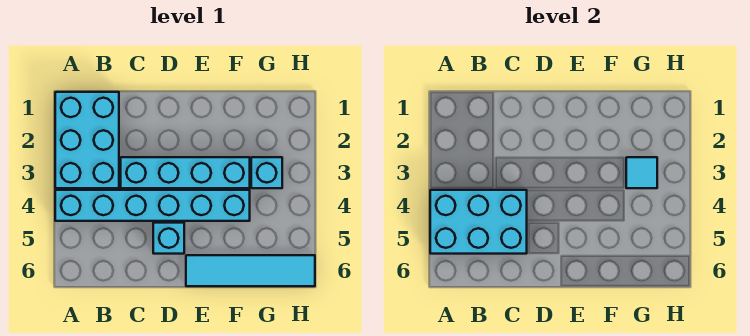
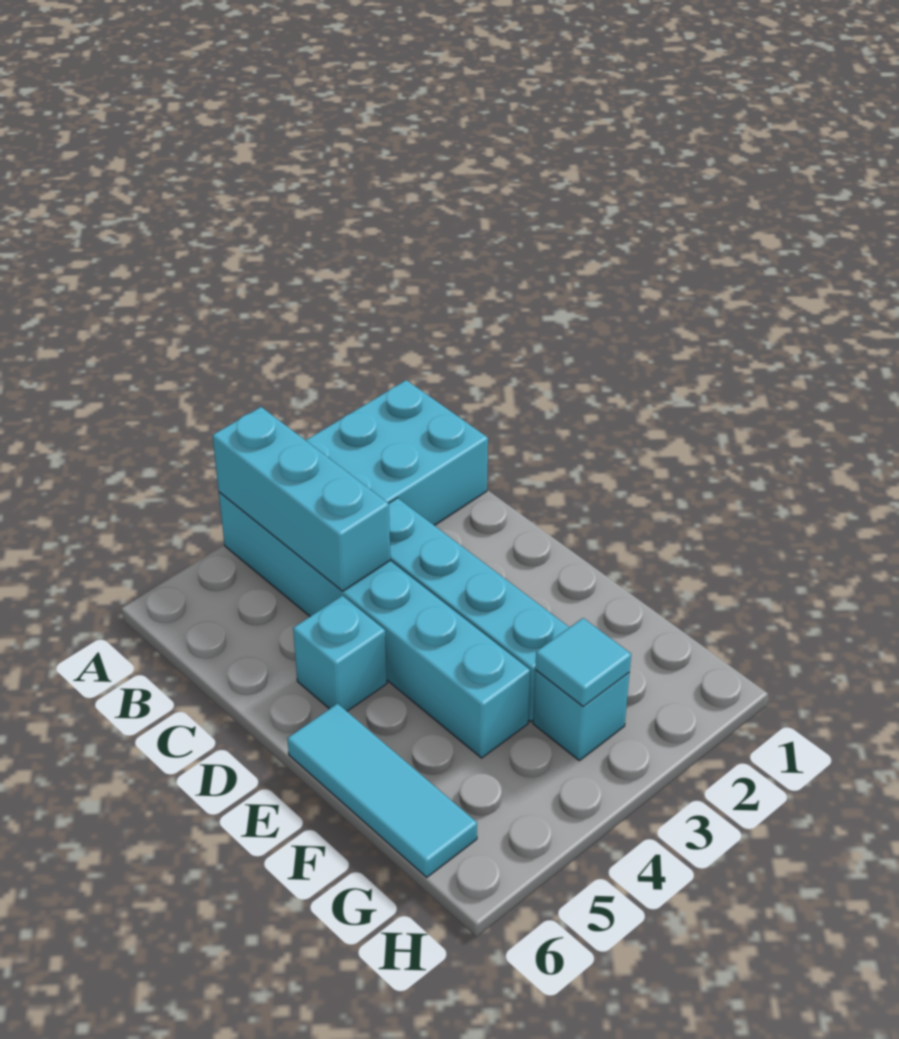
cyan 2x3 brick [430,190,527,254] -> cyan 1x3 brick [213,407,390,591]
cyan 1x4 tile [186,255,315,286] -> cyan 1x3 tile [287,704,477,877]

